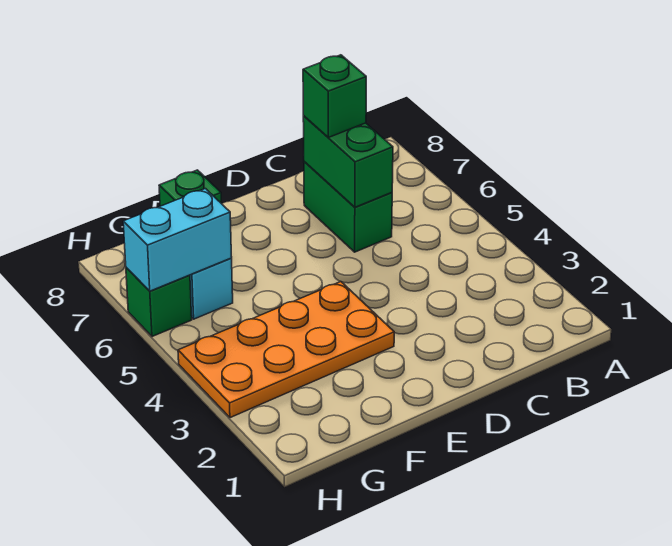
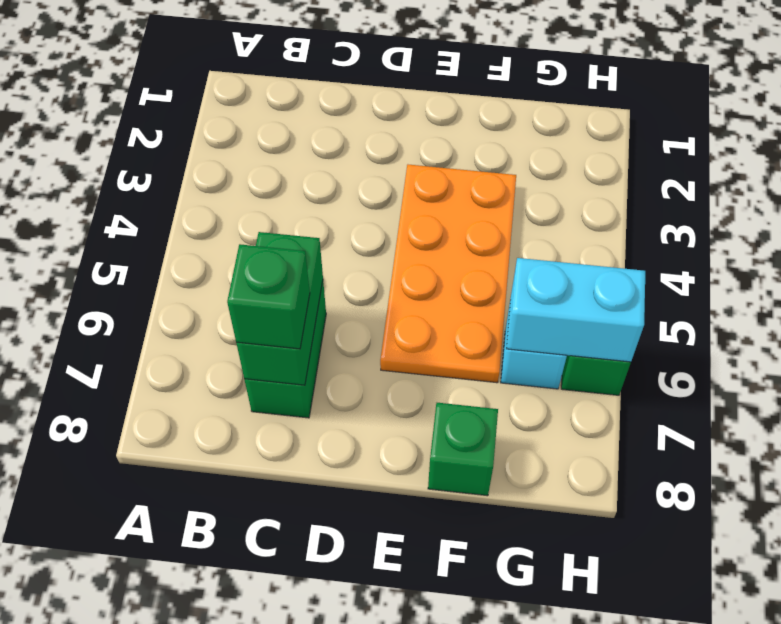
orange 2x4 plate [178,282,394,418] -> orange 2x4 plate turned to [380,165,516,383]

